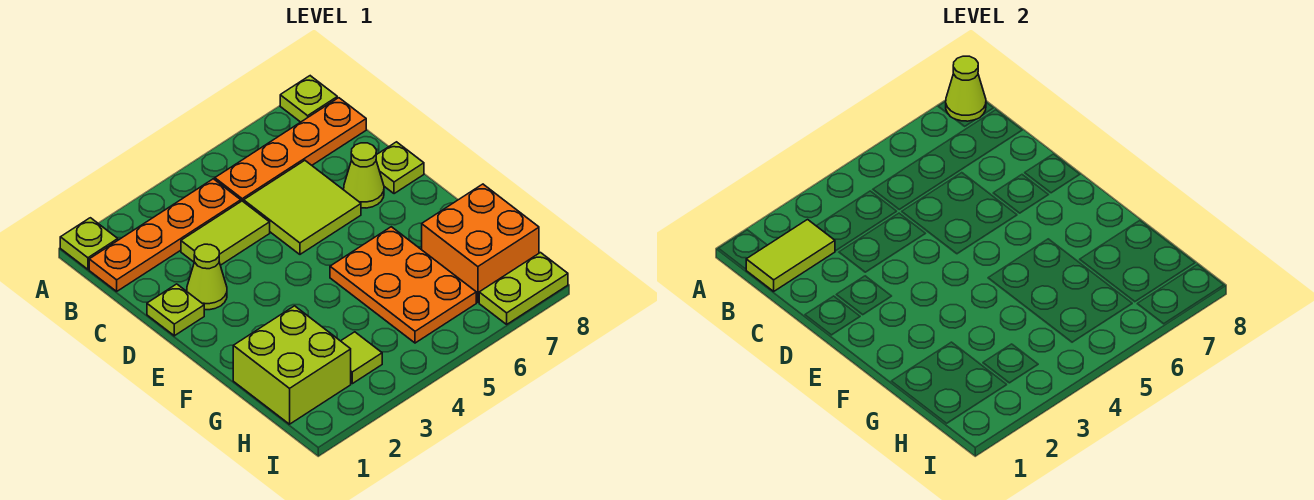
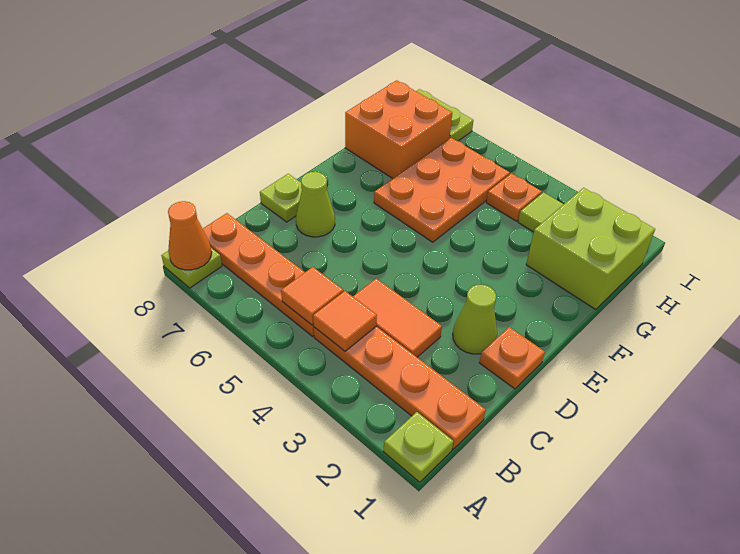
lime 1x1 cone [946,56,986,121] -> orange 1x1 cone [168,201,212,270]
lime 1x2 tile [746,220,835,291] -> none
none -> orange 1x1 tile [313,291,377,351]
none -> orange 1x1 tile [281,267,343,325]
lime 1x2 tile [181,201,270,265] -> orange 1x2 tile [353,279,442,357]
lime 2x2 tile [244,160,361,254] -> none
lime 1x1 plate [147,284,204,336] -> orange 1x1 plate [479,327,545,389]
none -> orange 1x1 plate [486,173,542,221]

